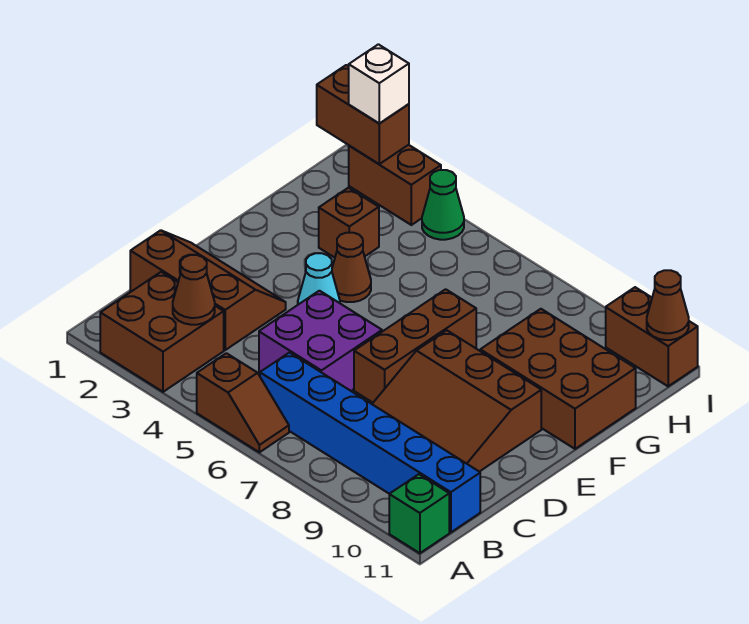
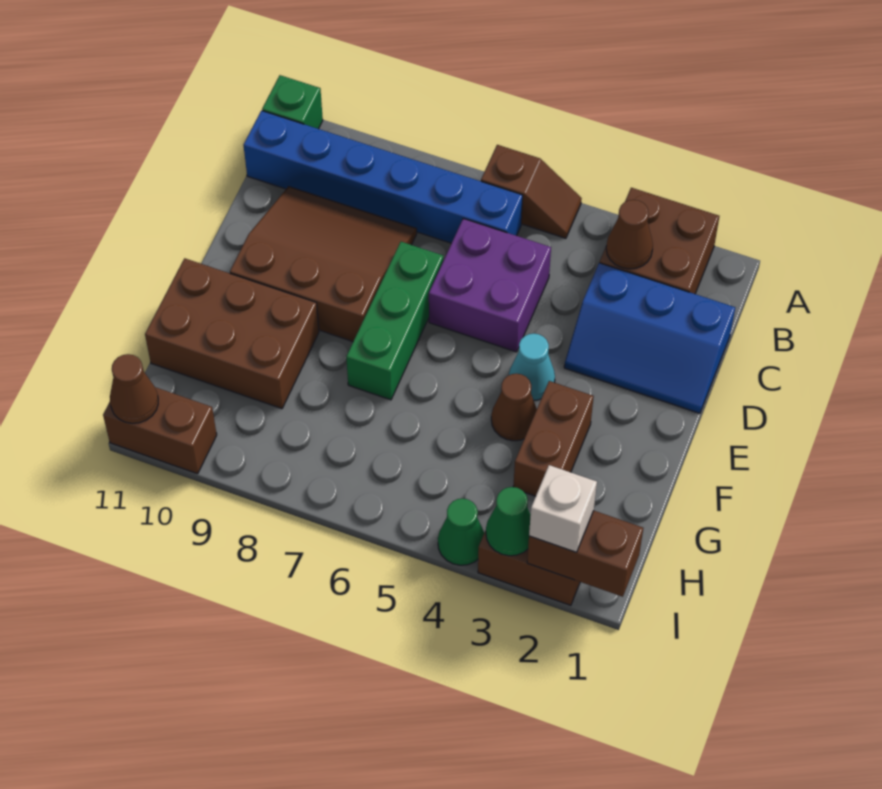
brown 1x2 slope [197,353,289,452] -> brown 1x2 slope turned to [481,145,582,238]
brown 2x3 slope [130,230,286,350] -> blue 2x3 slope [564,263,735,413]
brown 1x3 brick [354,289,476,403] -> green 1x3 brick [346,242,443,400]
brown 1x1 brick [319,188,379,258] -> brown 1x2 brick [513,381,594,496]
none -> green 1x1 cone [486,487,531,556]

